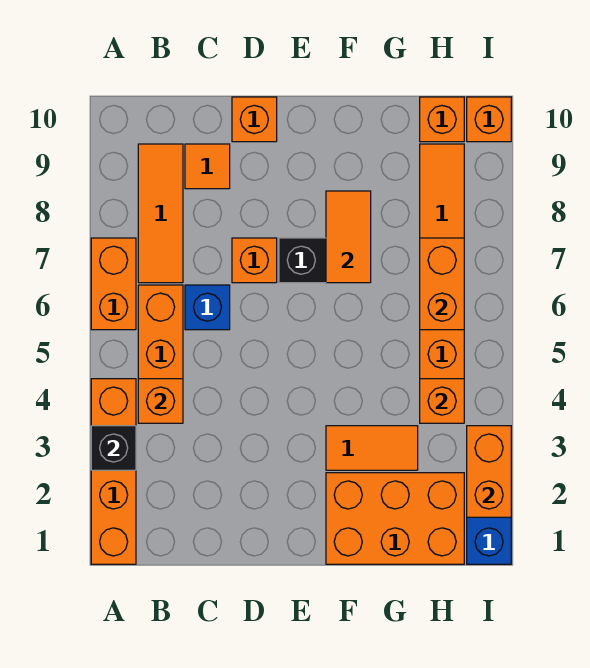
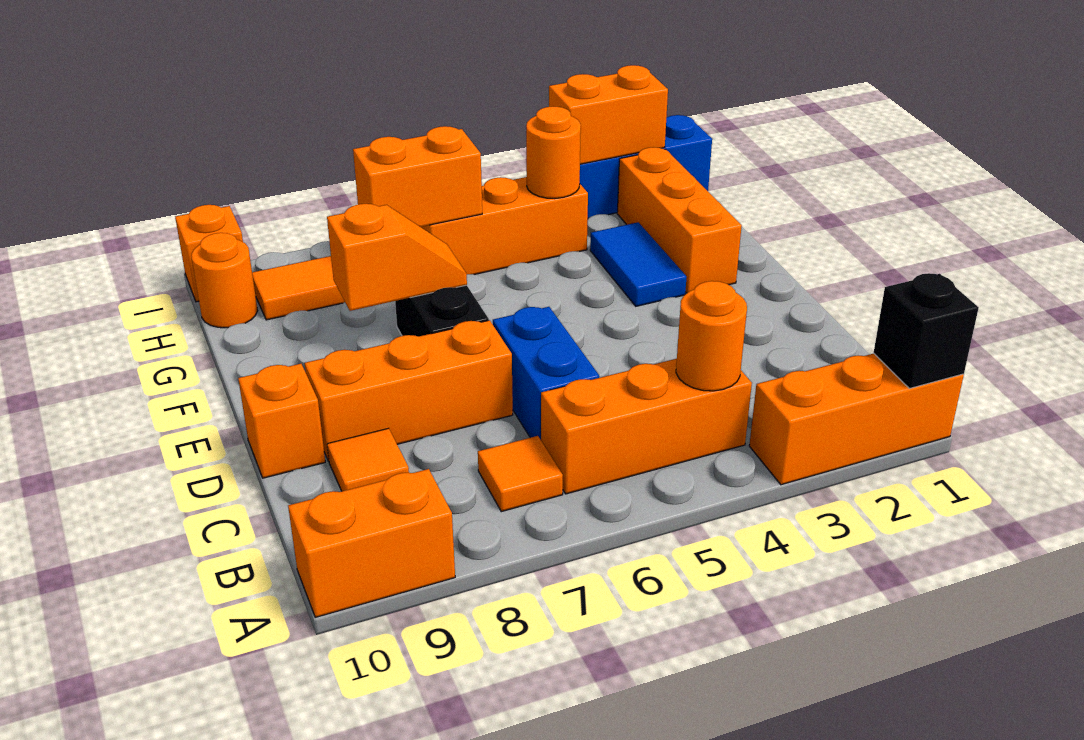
orange 1x4 brick [91,379,136,564] -> orange 1x3 brick [749,354,964,485]
black 1x1 brick [91,426,136,470] -> black 1x1 brick moved to [874,273,979,388]
orange 1x2 brick [91,238,136,330] -> orange 1x2 brick moved to [288,469,455,617]
orange 1x1 brick [138,379,183,423] -> orange 1x1 round brick [676,281,747,391]
orange 1x3 tile [138,144,183,283] -> orange 1x1 tile [478,436,563,512]
blue 1x1 brick [185,285,230,330] -> blue 1x2 brick [493,307,599,440]
orange 1x1 brick [232,238,277,283] -> orange 1x3 brick [305,320,513,461]
orange 2x3 brick [326,473,464,564] -> orange 1x3 brick [617,147,742,293]
orange 1x2 tile [326,426,418,470] -> blue 1x2 tile [590,222,687,306]
orange 1x2 tile [326,191,371,283] -> orange 1x2 slope [327,204,467,311]
orange 1x1 brick [420,379,464,423] -> orange 1x1 round brick [526,106,581,198]
orange 1x1 brick [420,97,464,142] -> orange 1x1 round brick [191,233,258,328]

